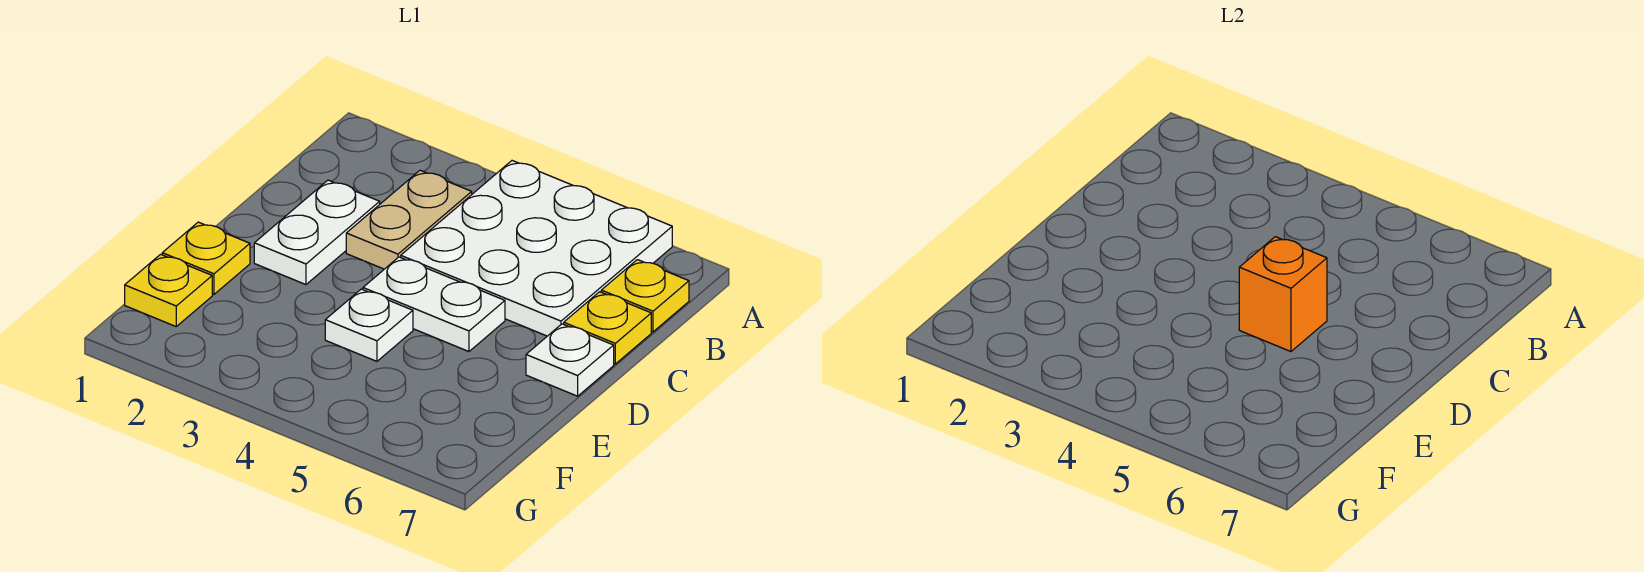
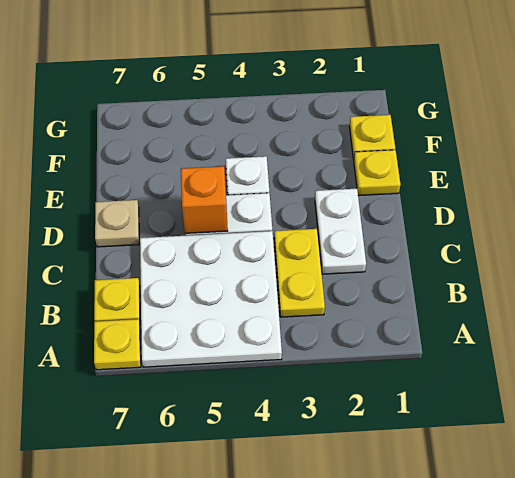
tan 1x2 plate [346,170,472,269] -> yellow 1x2 plate [274,229,325,317]
yellow 1x1 plate [564,292,651,364] -> yellow 1x1 plate moved to [94,319,141,370]
white 1x1 plate [526,324,614,396] -> tan 1x1 plate [95,200,139,247]

